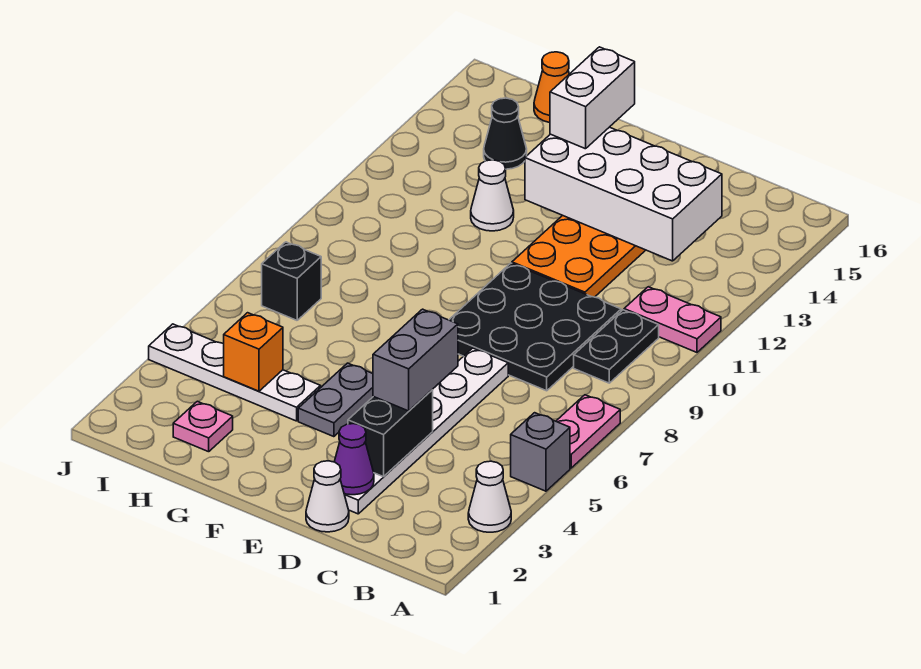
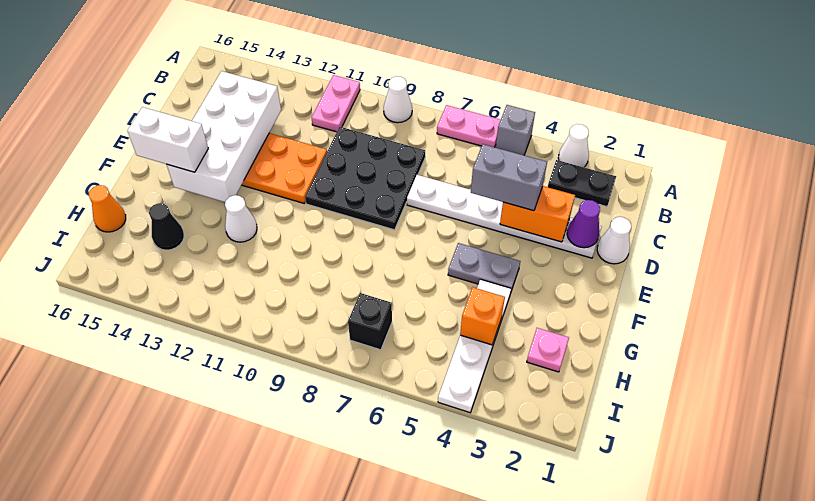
none -> white 1x1 cone [384,76,412,123]
black 1x2 plate [574,310,659,383] -> black 1x2 plate moved to [548,160,616,207]
black 1x2 brick [348,390,433,477] -> orange 1x2 brick [500,186,575,242]

